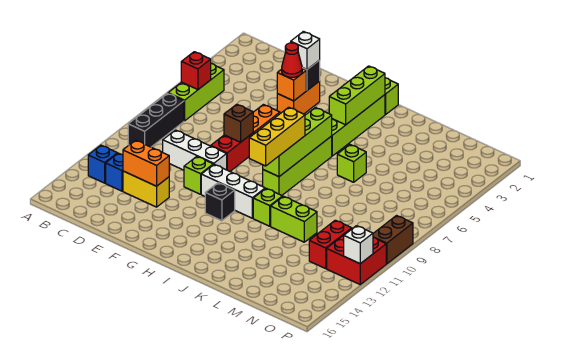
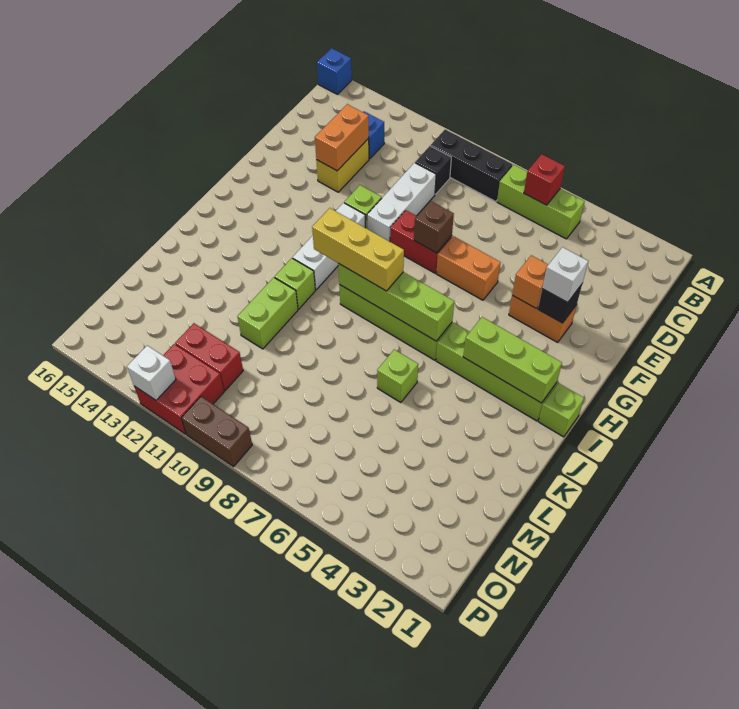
blue 1x1 brick [88,145,117,183] -> blue 1x1 brick moved to [317,48,352,94]
red 1x1 cone [282,43,302,77] -> none
black 1x1 brick [205,183,235,221] -> black 1x1 brick moved to [415,146,451,194]

